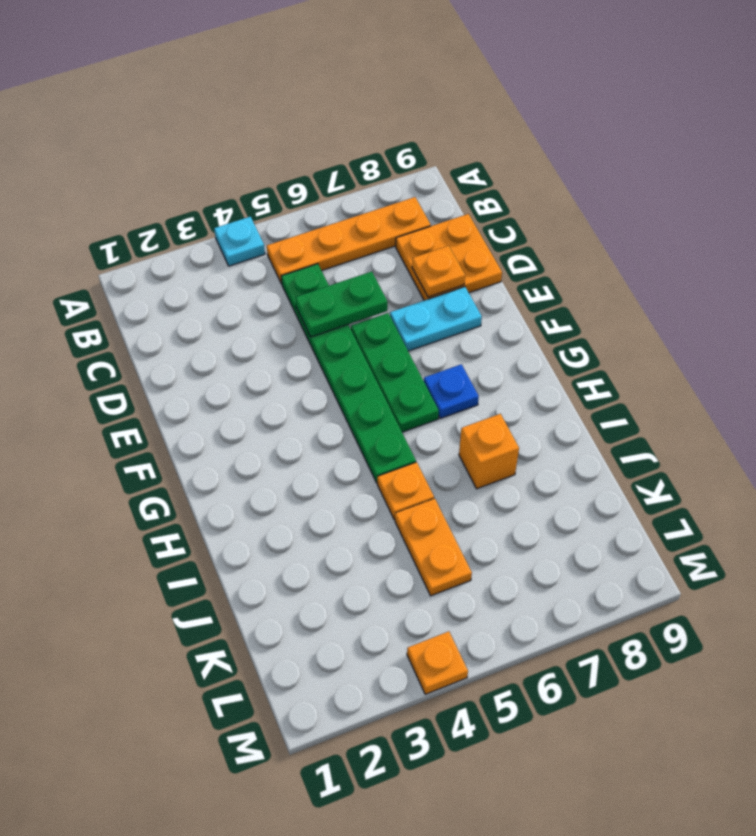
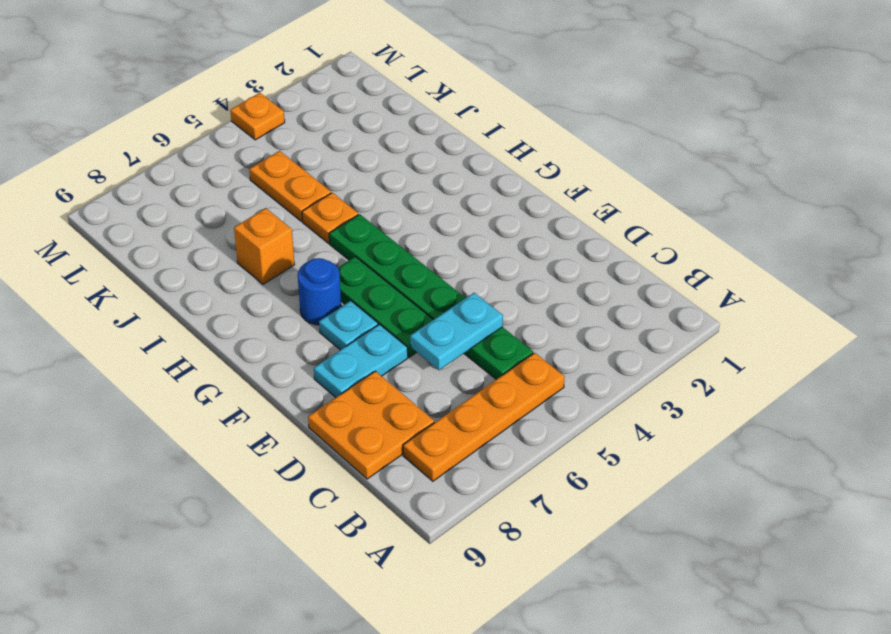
cyan 1x1 plate [214,217,265,266] -> cyan 1x1 plate moved to [319,301,378,350]
green 1x2 plate [295,272,388,337] -> cyan 1x2 plate [410,293,503,370]
orange 1x1 plate [412,246,465,297] -> none
blue 1x1 plate [424,364,479,419] -> blue 1x1 round brick [298,258,341,325]

